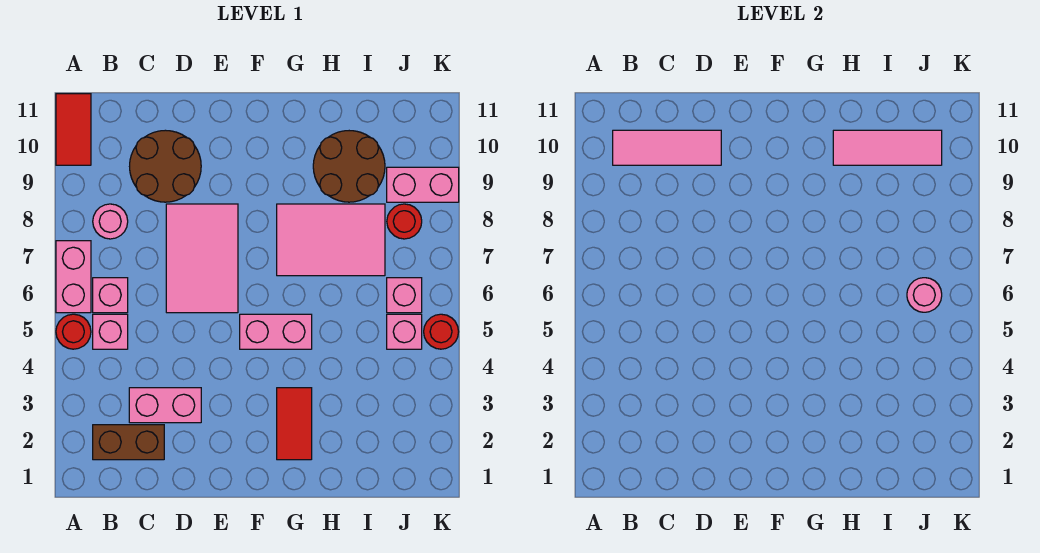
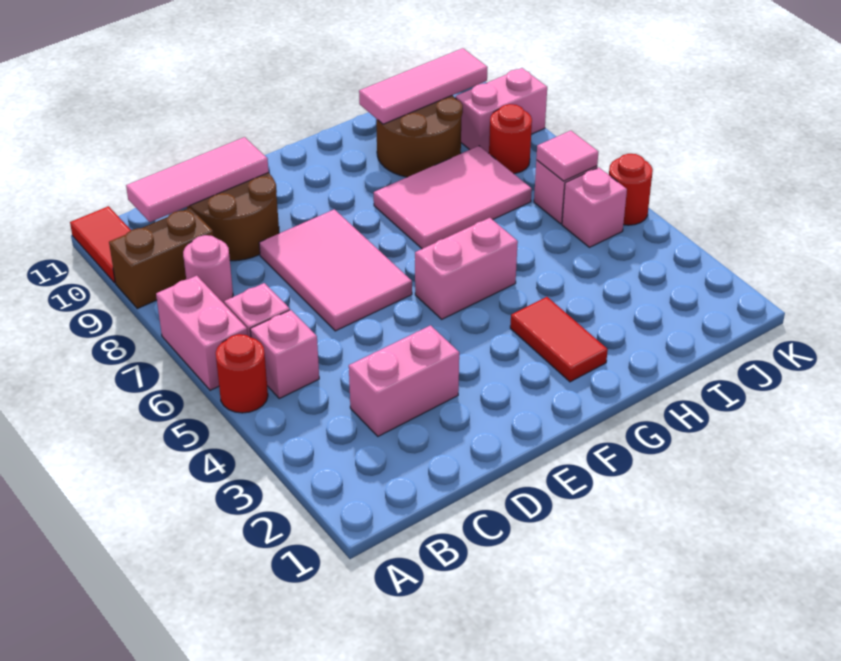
brown 1x2 brick [93,425,164,460] -> brown 1x2 brick moved to [109,208,213,309]
pink 1x1 round brick [907,278,942,312] -> pink 1x1 tile [536,131,598,181]

